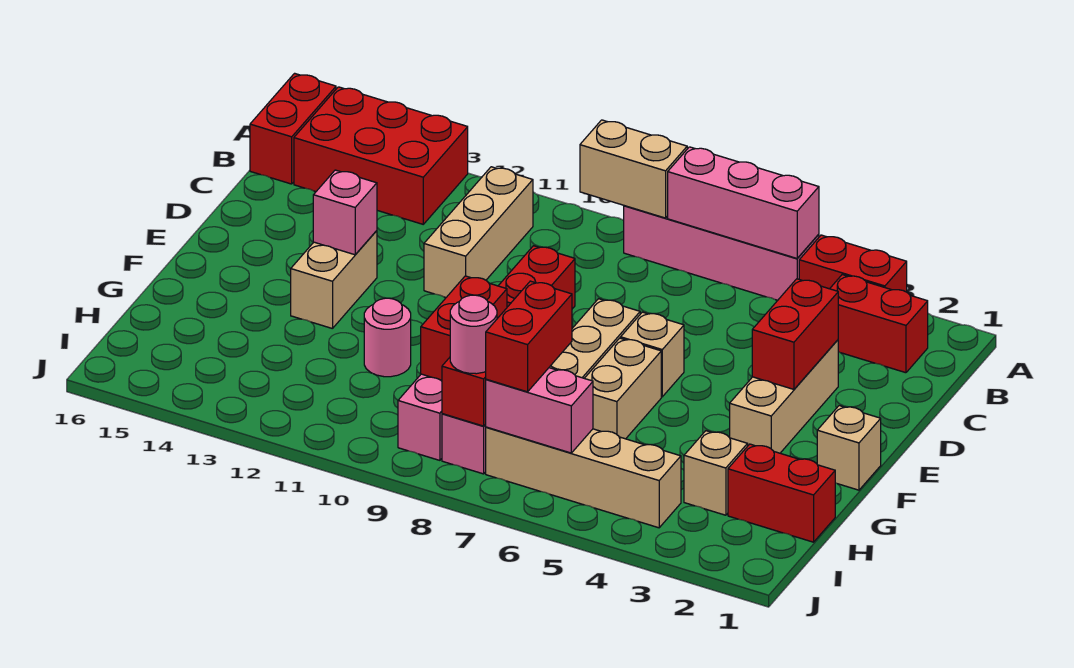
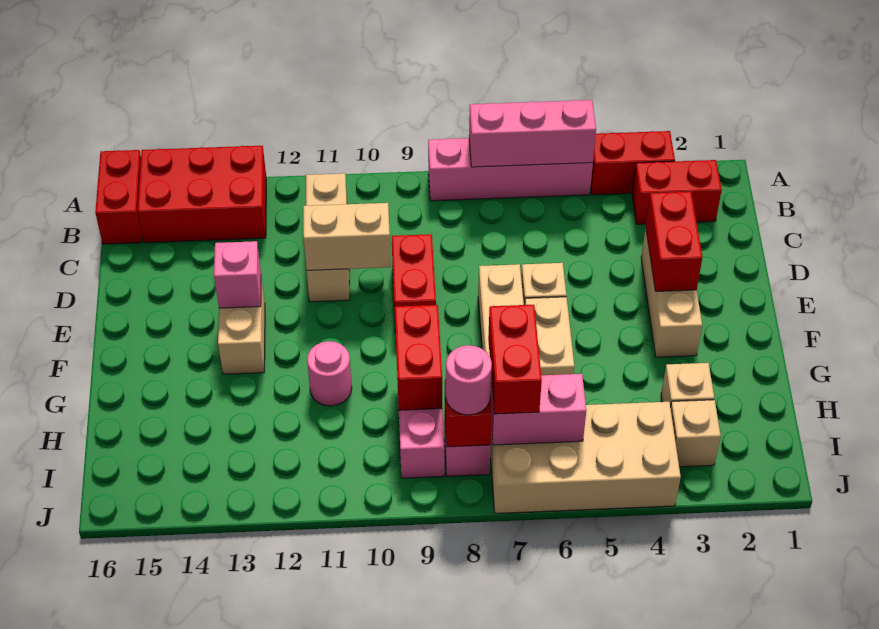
tan 1x2 brick [580,120,687,218] -> tan 1x2 brick moved to [303,203,391,270]
tan 1x1 brick [817,406,881,490] -> tan 1x1 brick moved to [671,400,721,467]
red 1x2 brick [728,444,835,542] -> none
tan 1x4 brick [486,427,681,528] -> tan 2x4 brick [490,402,681,513]

